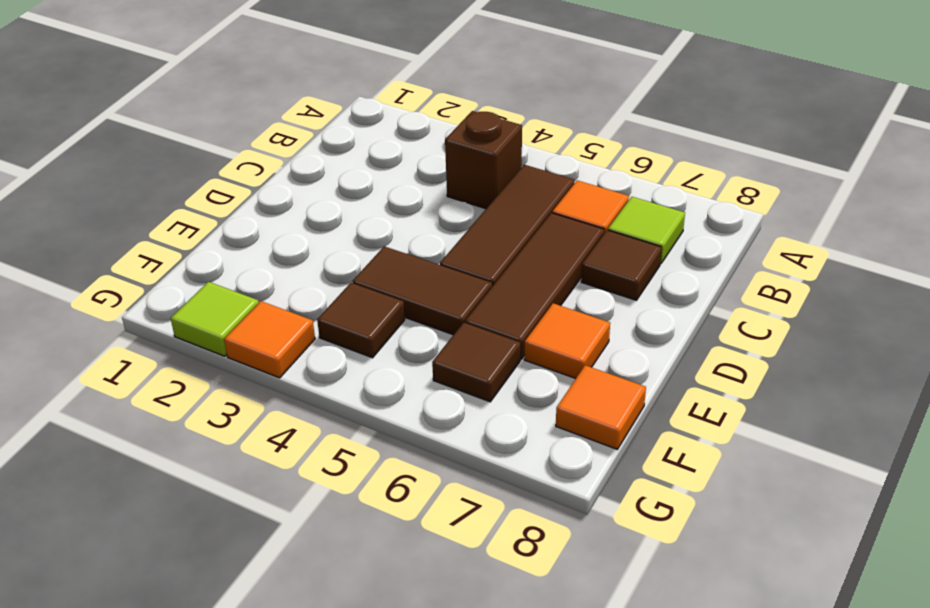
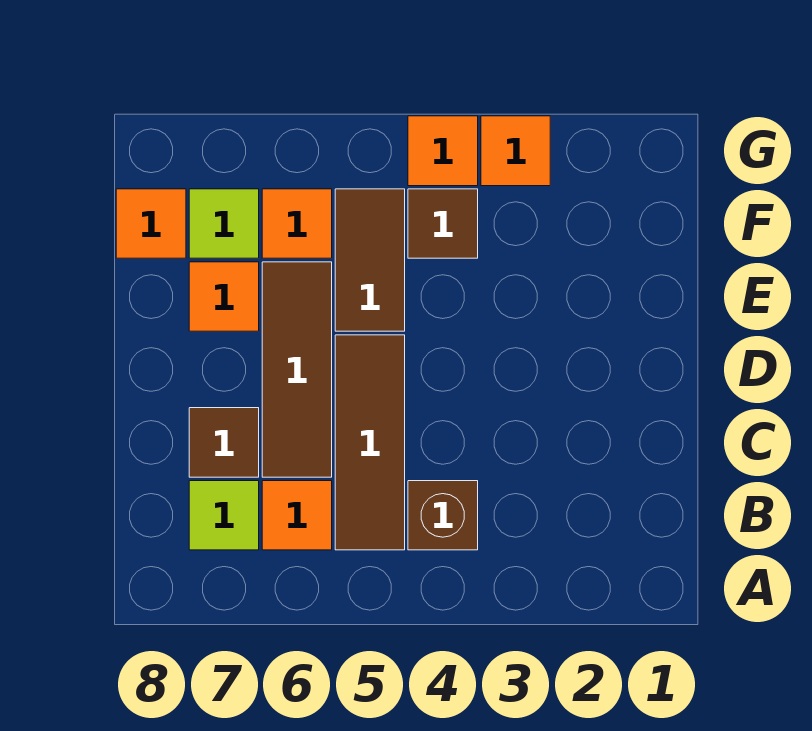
brown 1x2 tile [353,246,492,335] -> brown 1x2 tile turned to [335,189,405,331]
brown 1x1 tile [432,323,520,402] -> orange 1x1 tile [262,189,332,258]
lime 1x1 tile [171,282,259,356] -> lime 1x1 tile moved to [189,189,259,258]
none -> orange 1x1 tile [408,116,478,186]

